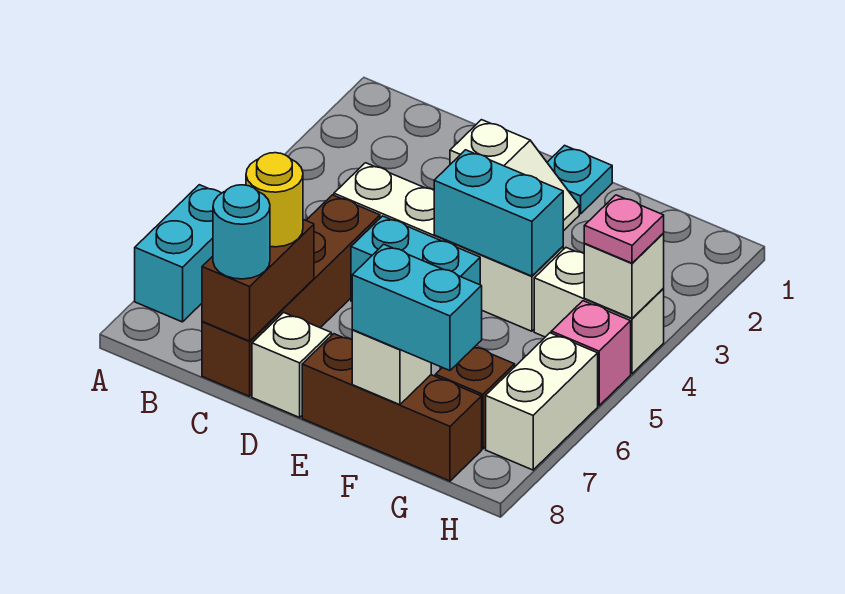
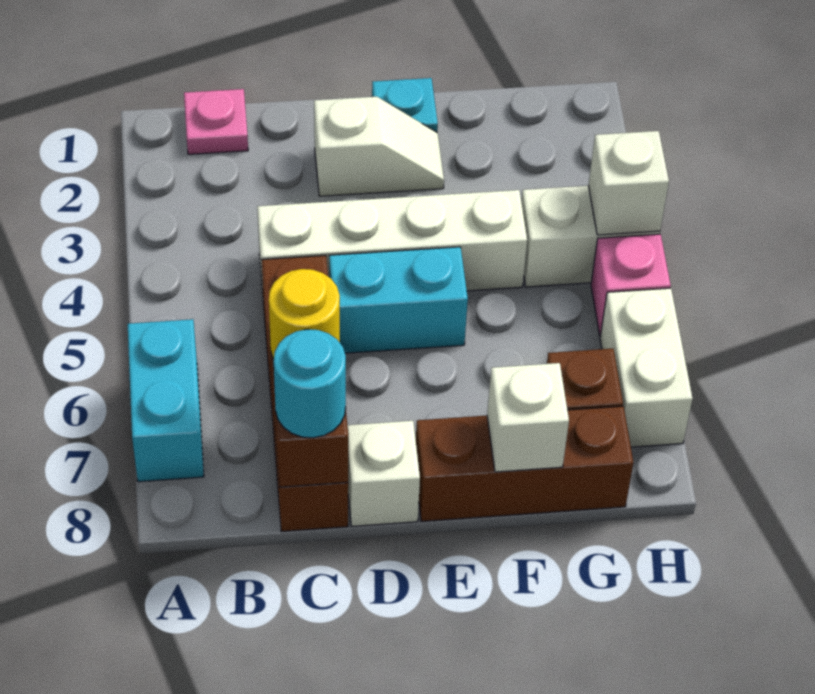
cyan 1x2 brick [434,150,563,276] -> none
cyan 1x2 brick [352,244,482,371] -> none
pink 1x1 plate [584,195,664,263] -> pink 1x1 plate moved to [184,89,248,154]

